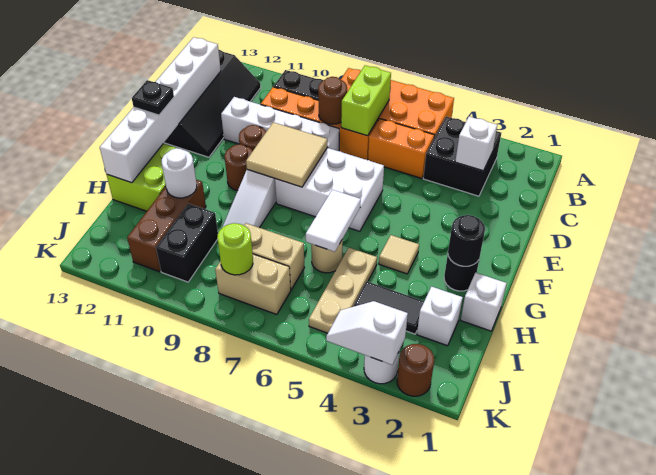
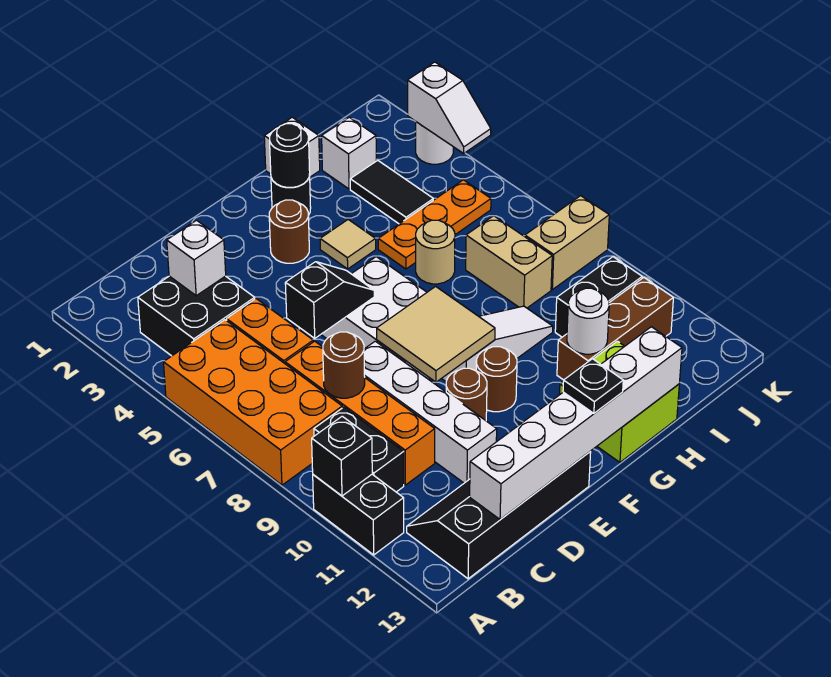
none -> black 1x2 brick [313,474,404,555]
none -> black 1x1 brick [312,416,372,496]
lime 1x2 brick [341,65,391,136] -> none
none -> black 1x2 slope [285,262,374,338]
white 1x2 tile [306,190,361,252] -> none
tan 1x3 plate [309,248,377,333] -> orange 1x3 plate [378,180,491,269]
tan 1x2 brick [215,254,291,315] -> tan 1x2 brick turned to [525,196,609,290]
lime 1x1 round brick [217,223,253,275] -> none
brown 1x1 round brick [397,344,434,396] -> brown 1x1 round brick moved to [269,200,309,263]

